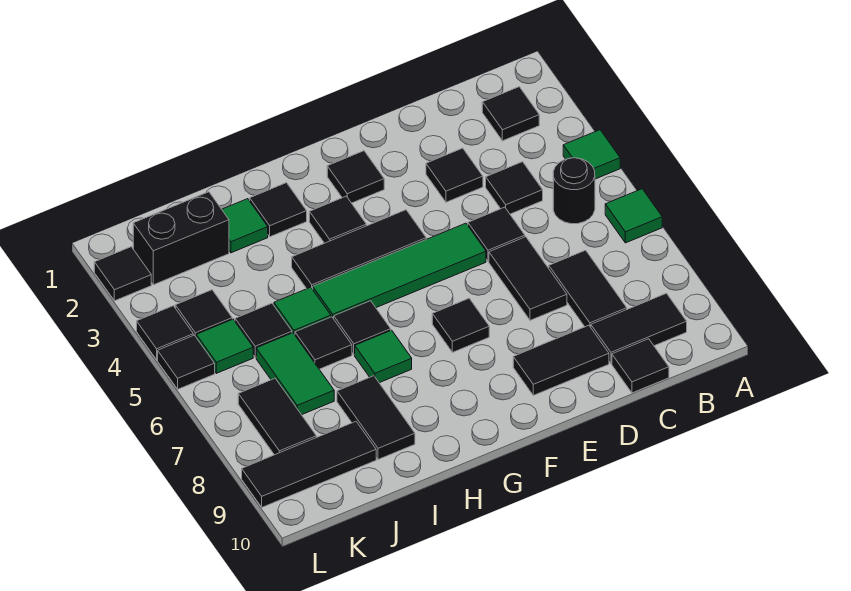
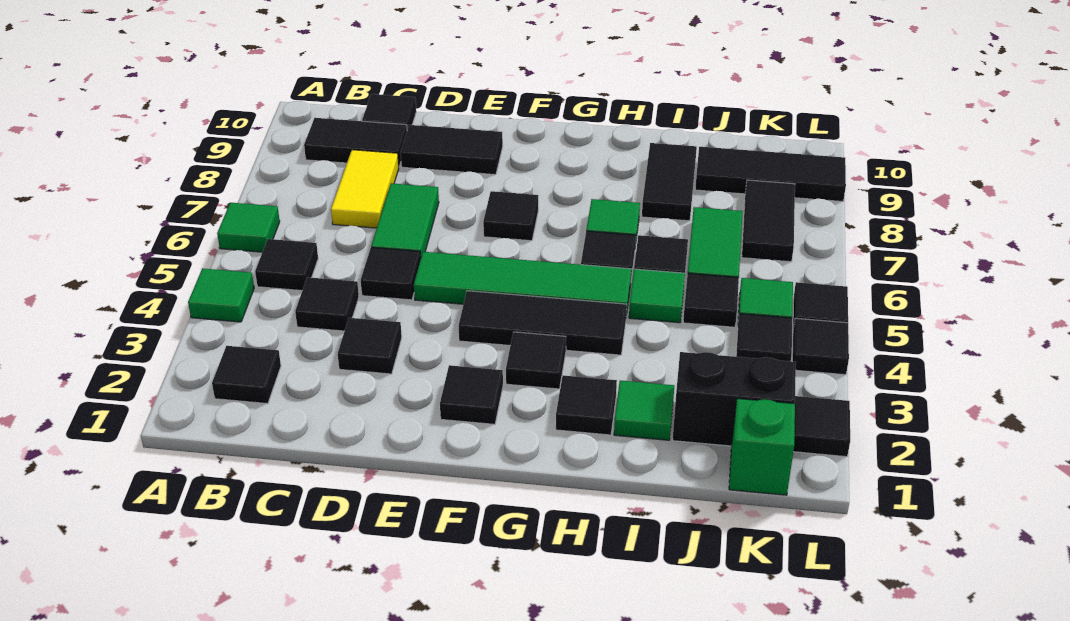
black 1x1 round brick [553,158,595,224] -> black 1x1 tile [255,239,318,291]
black 1x2 tile [549,250,627,327] -> yellow 1x2 tile [331,150,399,228]
black 1x2 tile [489,237,567,320] -> green 1x2 tile [371,183,439,256]
none -> green 1x1 brick [729,398,795,495]

